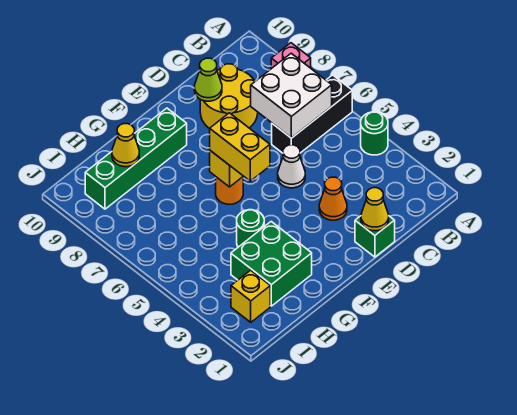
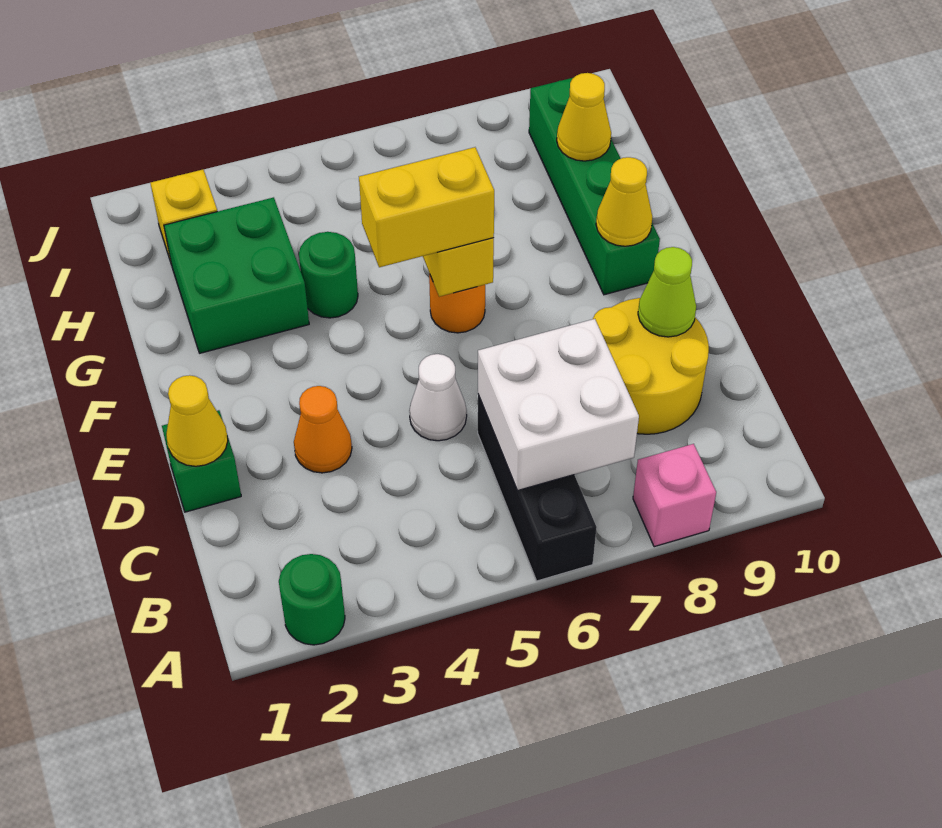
green 1x1 round brick [361,112,388,155] -> green 1x1 round brick moved to [279,554,345,645]
none -> yellow 1x1 cone [596,157,653,246]

